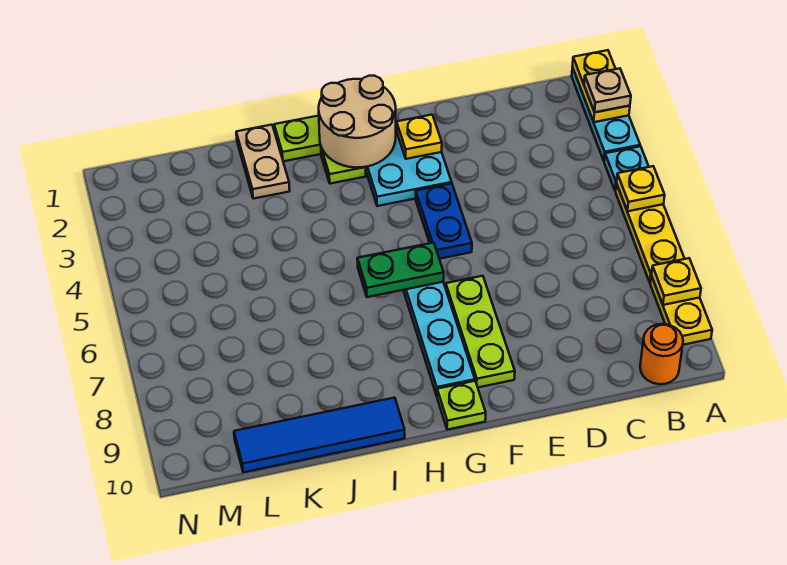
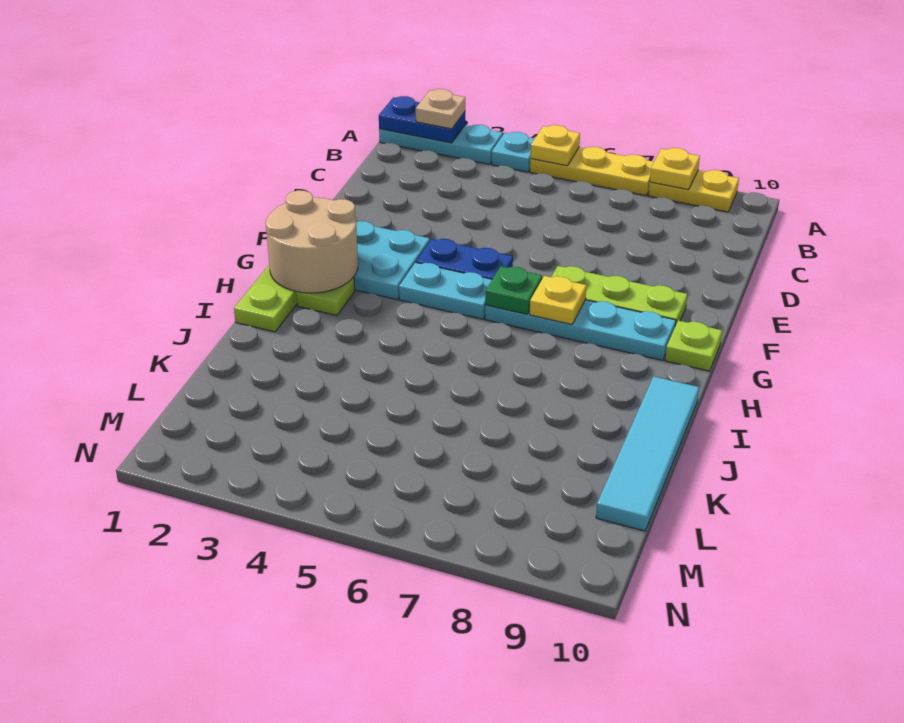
yellow 1x2 plate [572,50,630,122] -> blue 1x2 plate [379,96,465,143]
orange 1x1 round brick [640,324,683,384] -> none
yellow 1x1 plate [397,115,442,159] -> yellow 1x1 plate moved to [530,276,586,324]
none -> cyan 1x2 plate [399,262,492,319]
green 1x2 plate [357,243,444,297] -> green 1x1 plate [485,266,542,314]
blue 1x4 tile [234,398,405,472] -> cyan 1x4 tile [596,376,699,531]
tan 1x2 plate [236,125,290,199] -> none

